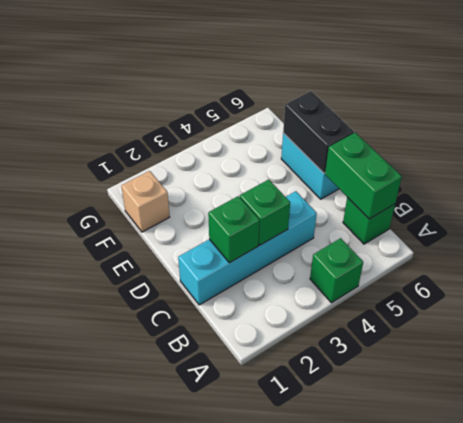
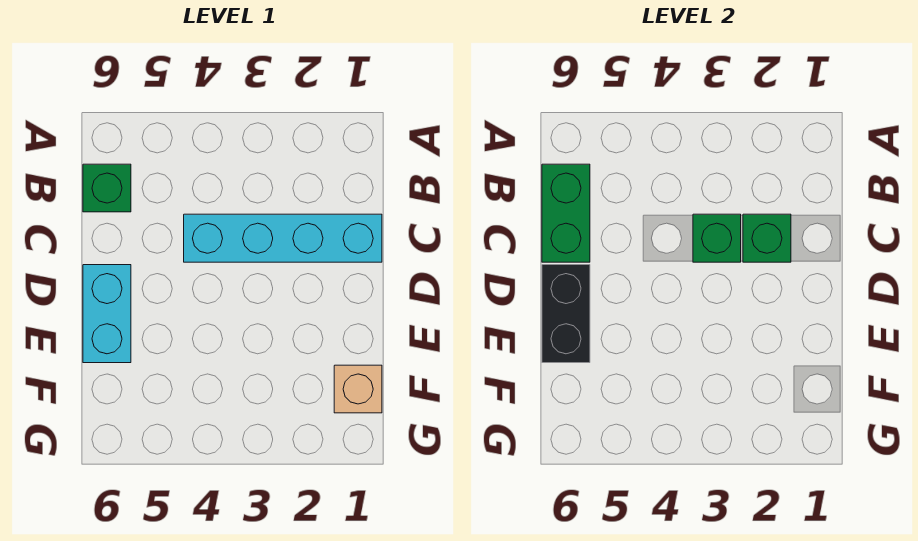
green 1x1 brick [310,238,363,303] -> none

